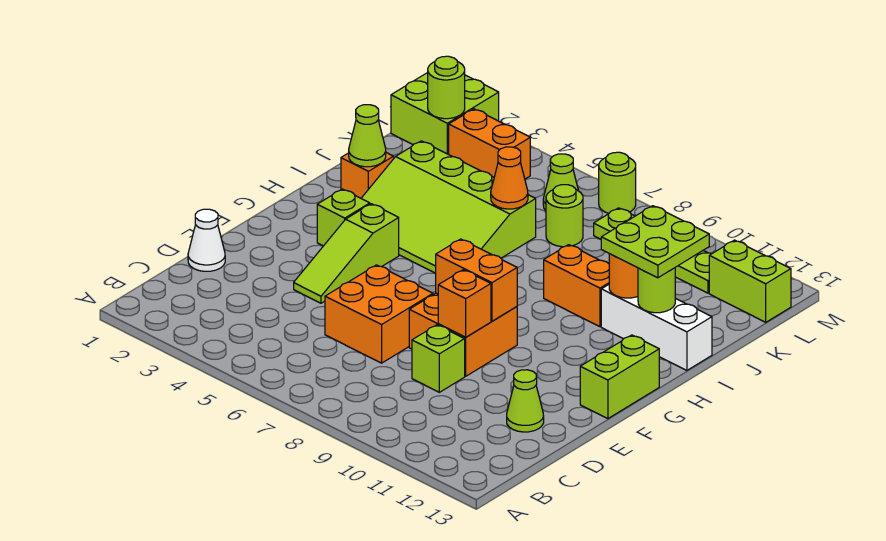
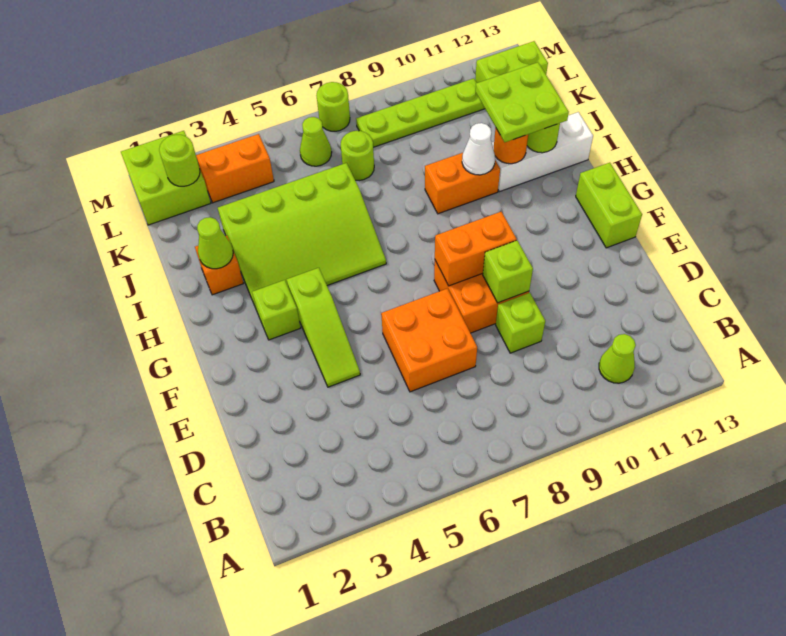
white 1x1 cone [188,209,225,271] -> white 1x1 cone moved to [462,123,495,175]
lime 1x1 cone [507,370,544,432] -> lime 1x1 cone moved to [599,334,636,383]
orange 1x1 brick [438,270,491,337] -> lime 1x1 brick [483,240,533,303]
orange 1x1 cone [491,147,528,209] -> none

